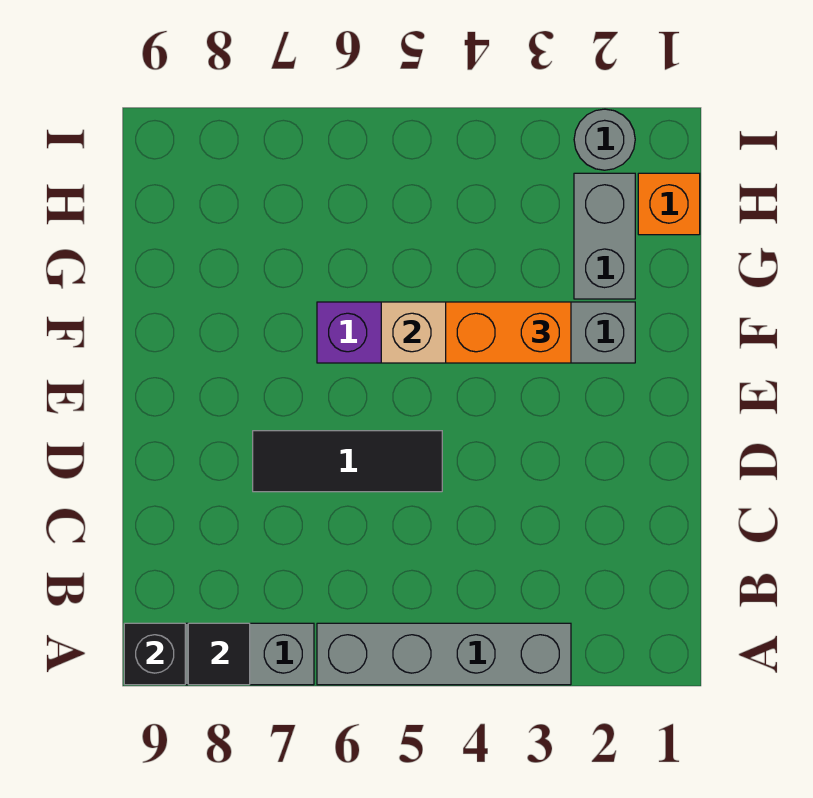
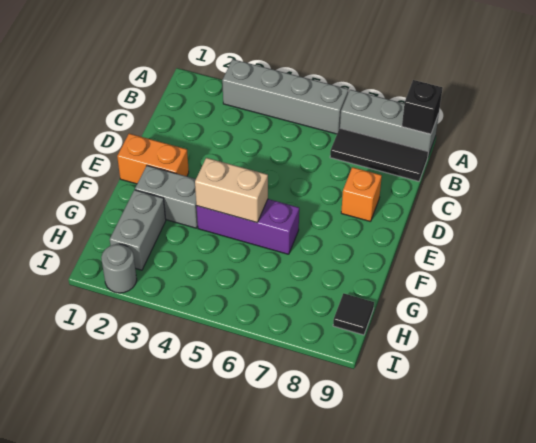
black 1x1 tile [188,623,250,685] -> black 1x1 tile moved to [333,293,374,335]
black 1x3 tile [253,431,442,492] -> black 1x3 tile moved to [330,128,428,181]
orange 1x2 brick [446,302,571,363] -> orange 1x2 brick moved to [117,134,189,184]
orange 1x1 brick [638,173,700,235] -> orange 1x1 brick moved to [341,167,382,222]

